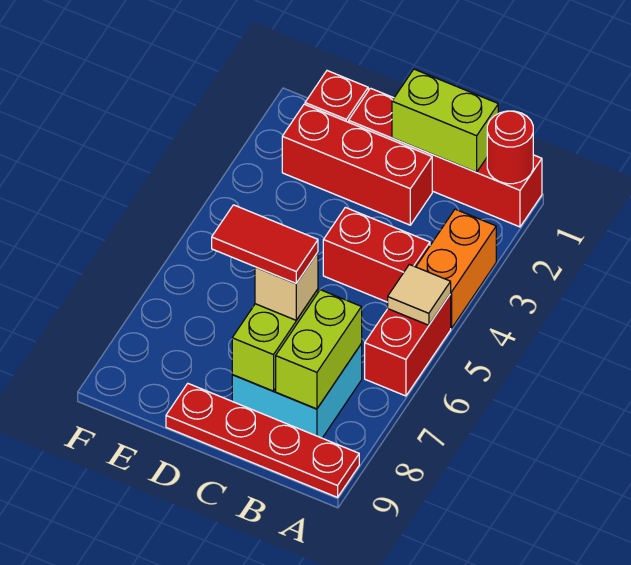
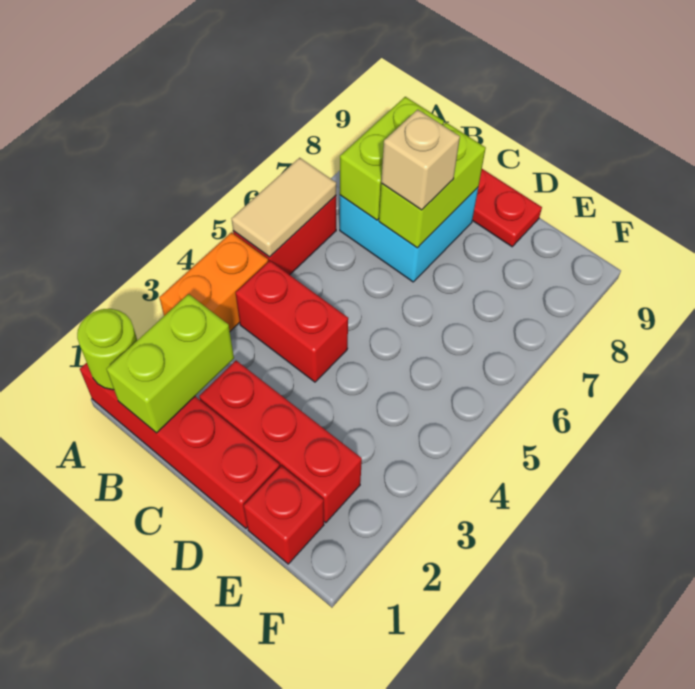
red 1x1 round brick [487,111,533,184] -> lime 1x1 round brick [77,309,137,390]
tan 1x1 tile [388,264,451,325] -> tan 1x2 tile [232,158,336,257]
lime 1x2 brick [392,69,498,172] -> lime 1x2 brick turned to [107,294,234,433]
red 1x2 tile [212,205,318,283] -> none

